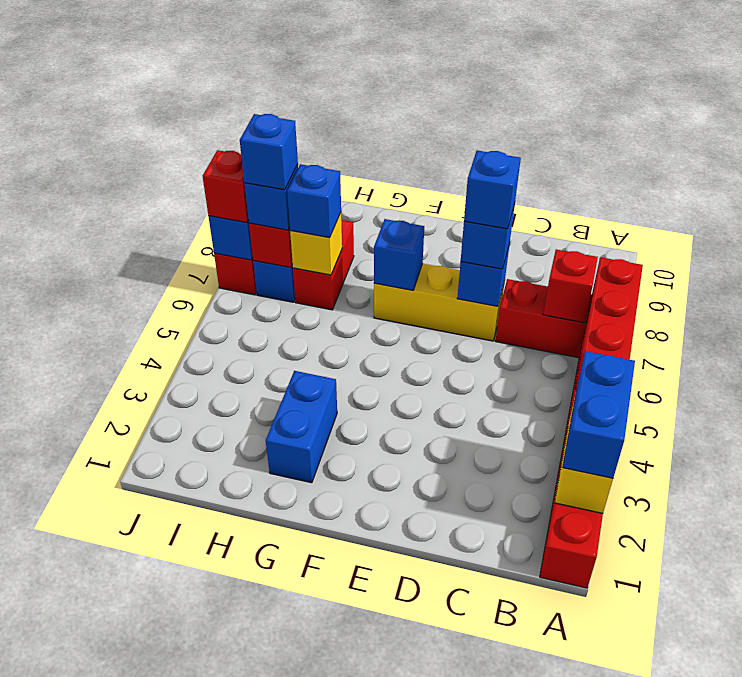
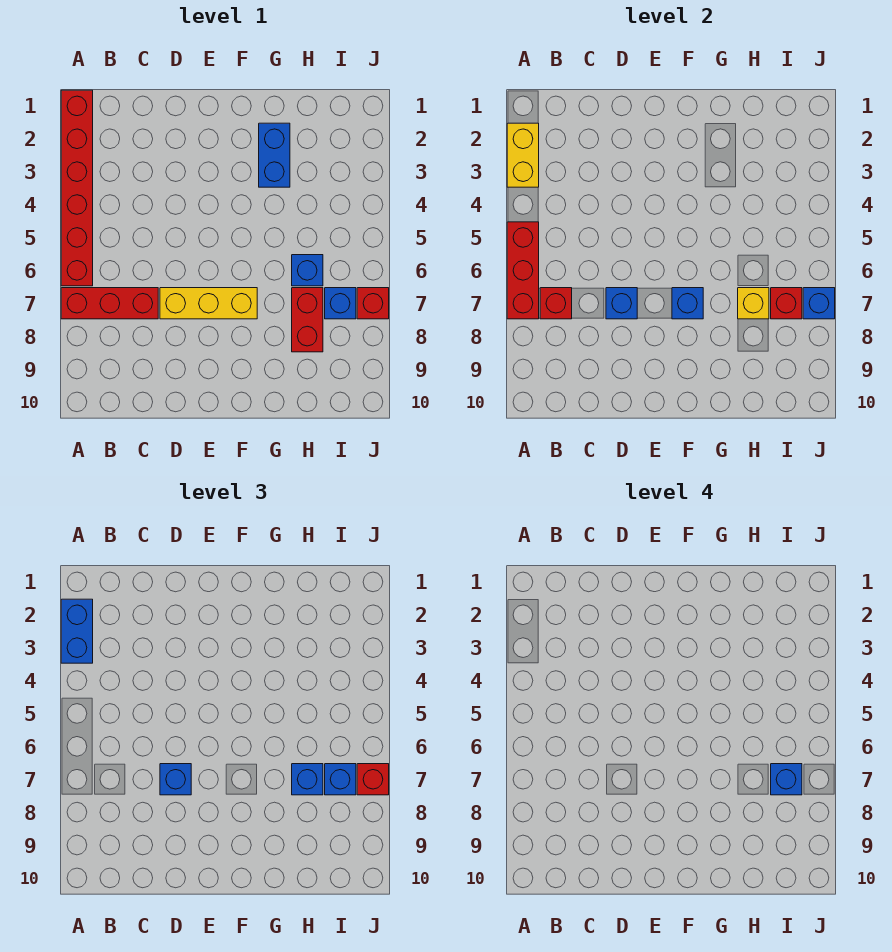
blue 1x1 brick [464,151,521,229] -> blue 1x1 brick moved to [292,255,323,286]

